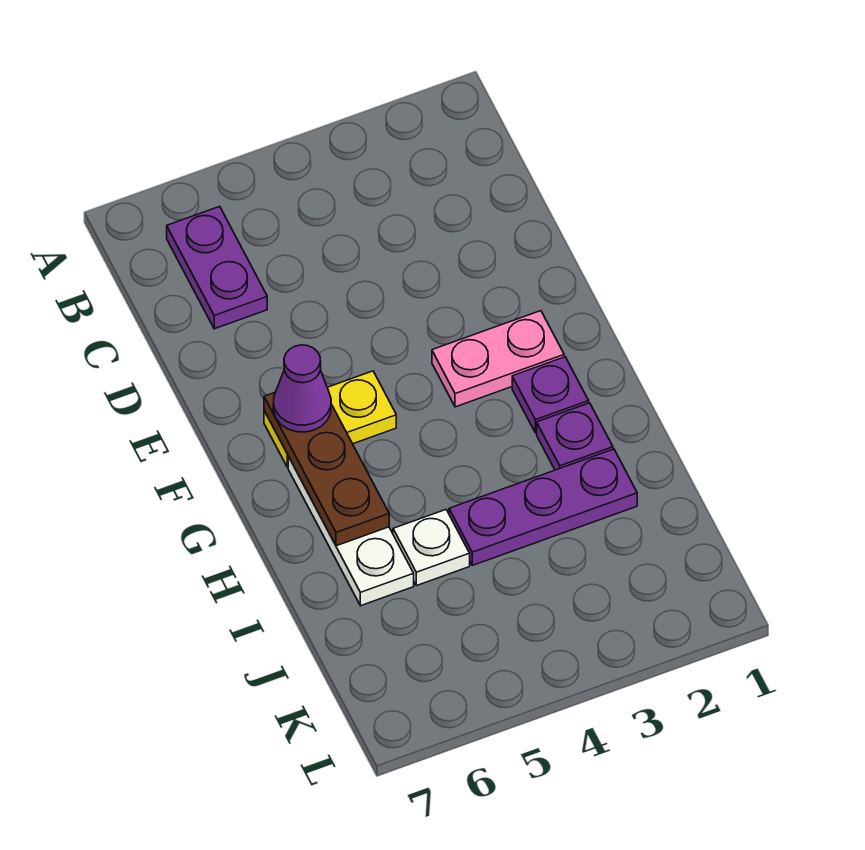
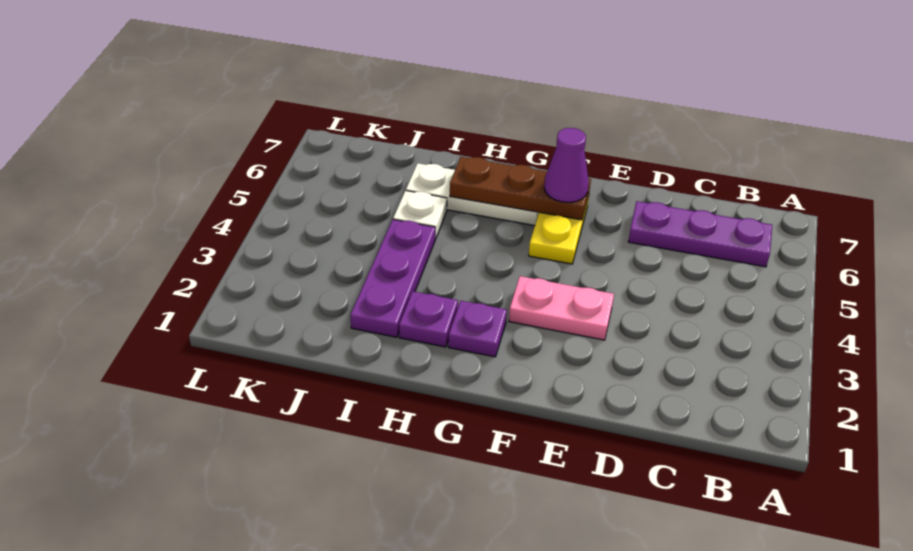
purple 1x2 plate [167,206,267,329] -> purple 1x3 plate [628,201,772,267]
pink 1x2 plate [432,311,564,407] -> pink 1x2 plate turned to [509,276,614,340]

